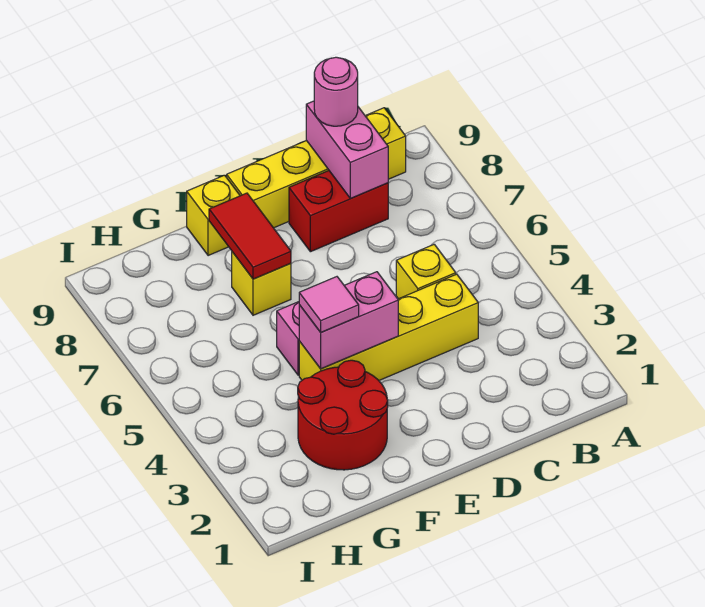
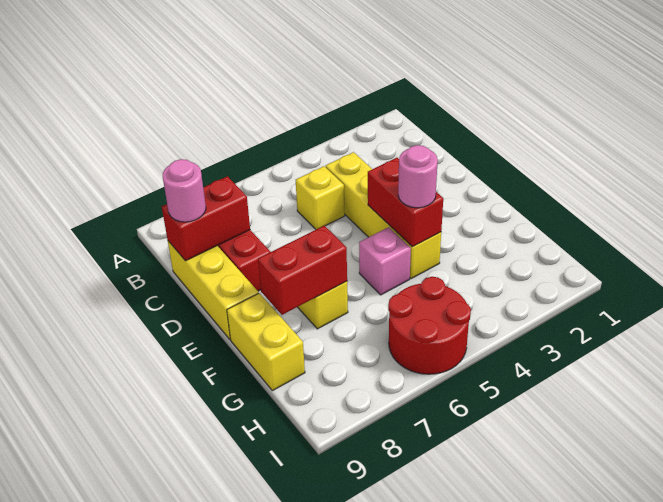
yellow 1x4 brick [227,108,406,228] -> yellow 1x3 brick [168,241,259,340]
pink 1x2 brick [306,101,388,198] -> red 1x2 brick [162,176,250,261]
pink 1x2 brick [299,272,398,369] -> red 1x2 brick [368,158,443,247]
red 2x2 round brick [298,360,388,470] -> red 2x2 round brick moved to [388,277,471,374]
pink 1x1 tile [299,277,359,332] -> pink 1x1 round brick [398,145,438,208]
red 1x2 tile [209,193,291,279] -> red 1x2 brick [258,226,347,315]
yellow 1x1 brick [187,175,240,256] -> yellow 1x2 brick [227,293,305,391]

